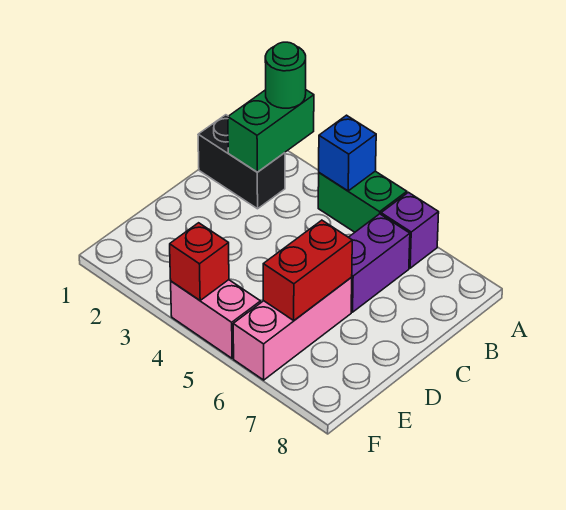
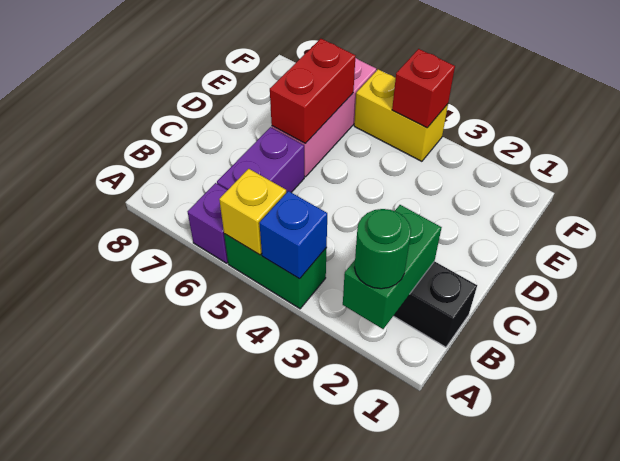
none -> yellow 1x1 brick [219,169,286,255]
pink 1x2 brick [171,280,261,358] -> yellow 1x2 brick [354,69,448,161]

